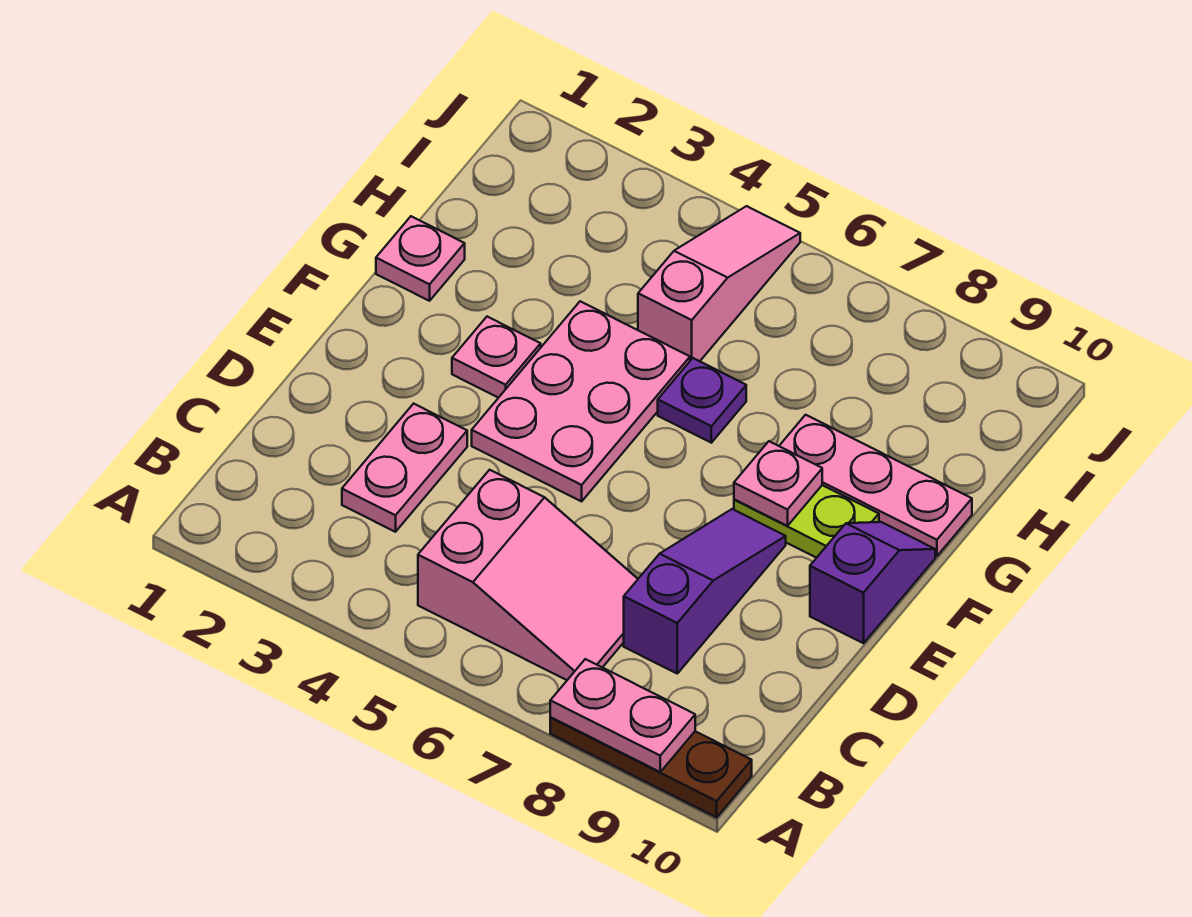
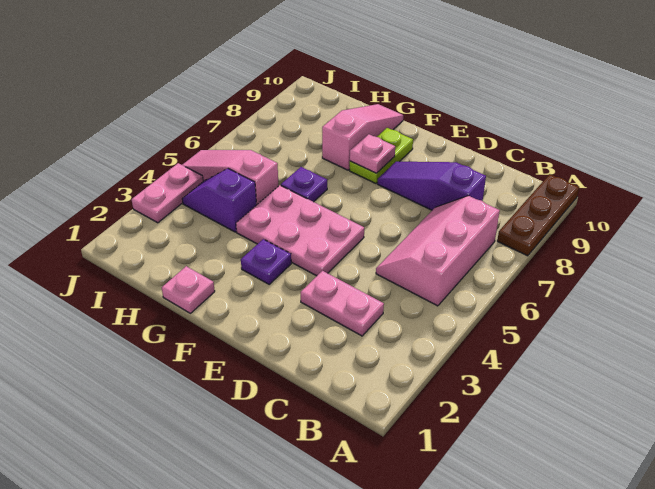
pink 1x2 plate [550,659,695,772] -> pink 1x2 plate moved to [132,163,203,223]
pink 2x3 slope [418,470,638,680] -> pink 2x3 slope turned to [376,196,500,306]
purple 1x2 slope [810,522,935,643] -> purple 1x2 slope moved to [182,169,256,232]
pink 1x1 plate [452,317,541,398] -> purple 1x1 plate [241,239,291,284]
pink 1x3 plate [779,415,972,556] -> pink 1x3 slope [322,104,403,170]

